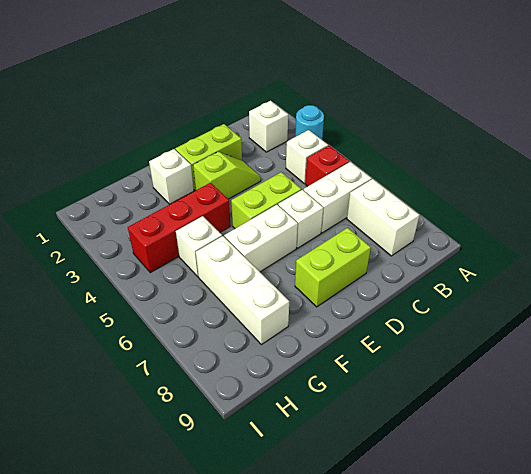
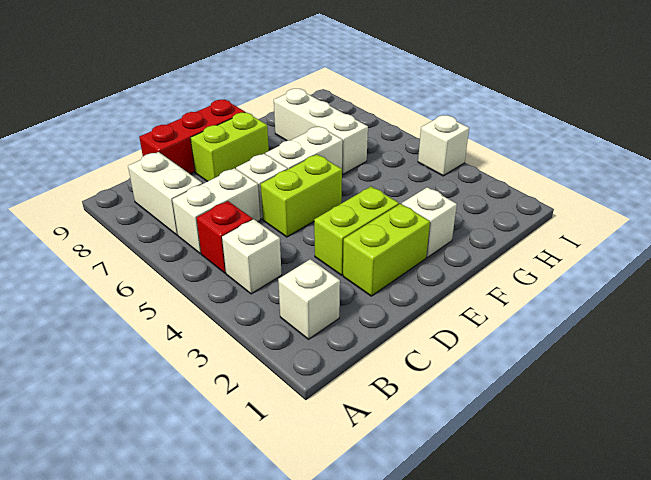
cyan 1x1 round brick [295,105,324,140] -> none
lime 1x2 slope [193,152,261,199] -> lime 1x2 brick [314,186,399,275]
red 1x3 brick [128,183,230,273] -> red 1x3 brick moved to [139,100,245,174]
white 1x1 brick [176,216,222,277] -> white 1x1 brick moved to [418,115,469,176]

